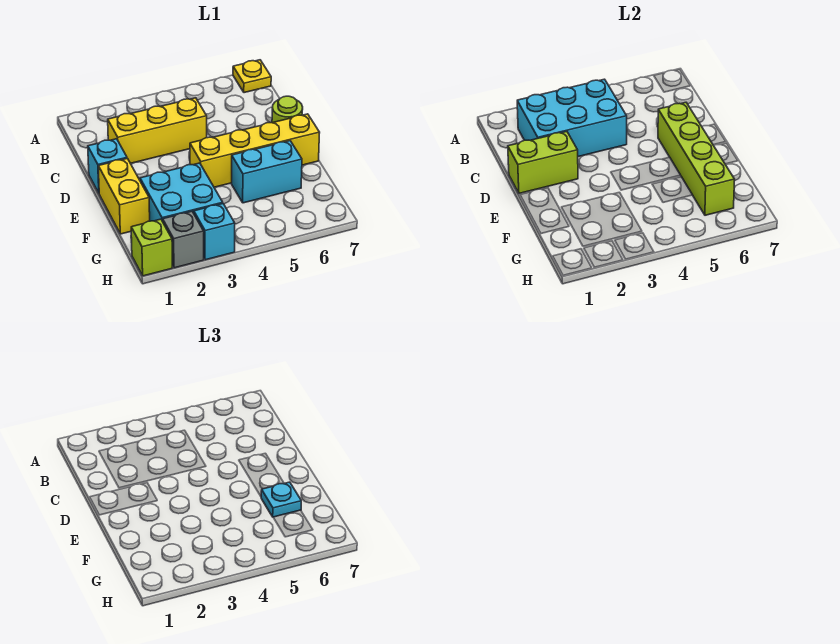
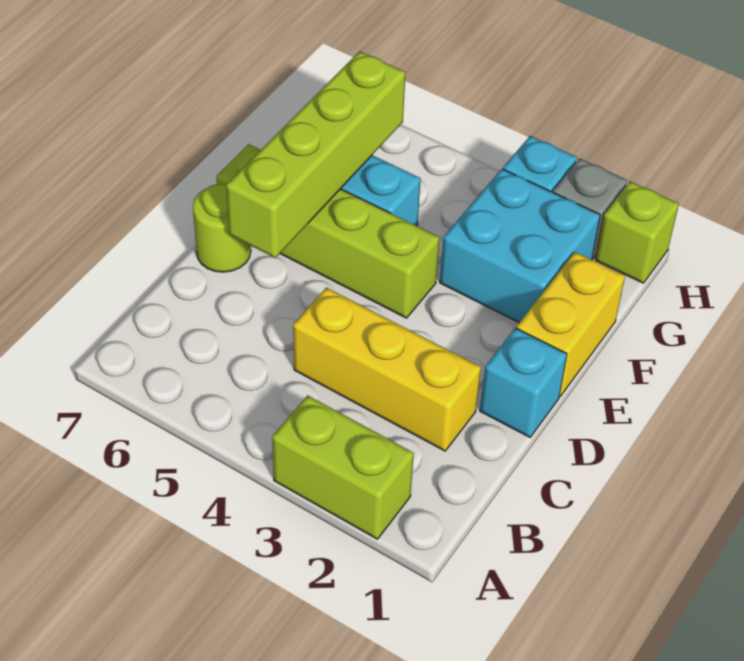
yellow 1x1 plate [233,60,271,93] -> none
cyan 2x3 brick [517,79,627,157] -> none
lime 1x2 brick [508,131,578,193] -> lime 1x2 brick moved to [272,395,414,539]
yellow 1x4 brick [190,114,320,187] -> lime 1x4 brick [217,144,439,318]
cyan 1x1 plate [261,482,301,517] -> none

